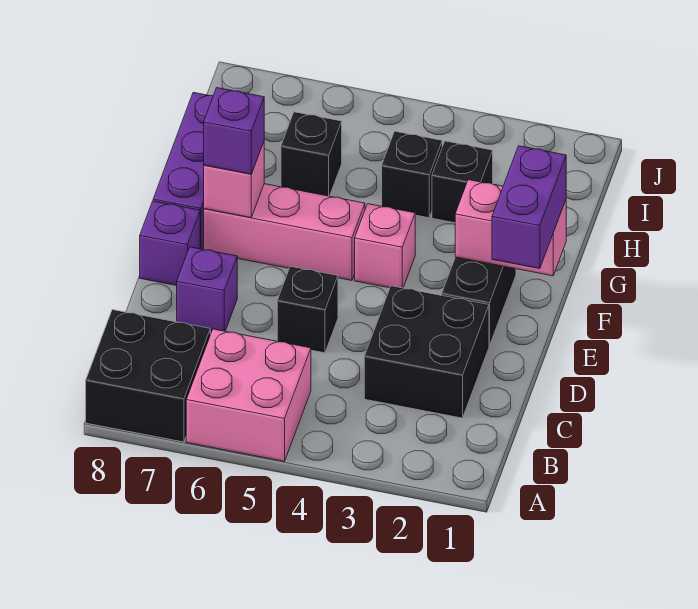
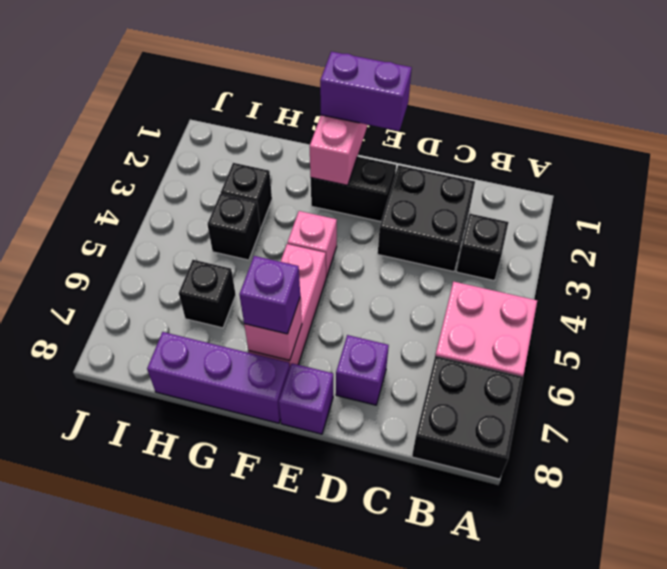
black 1x1 brick [277,266,338,353] -> black 1x1 brick moved to [457,214,509,280]

